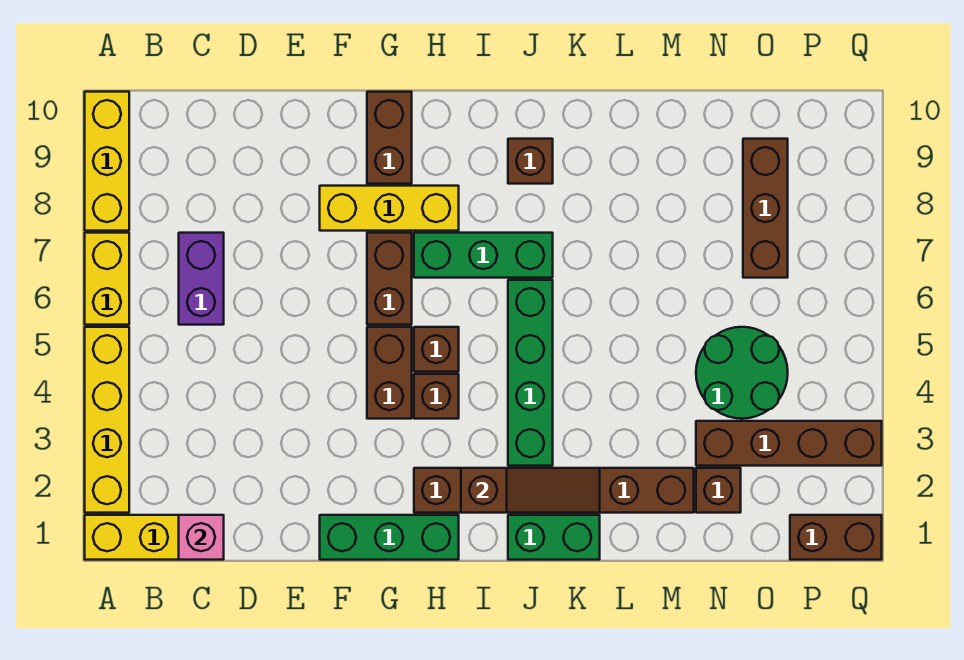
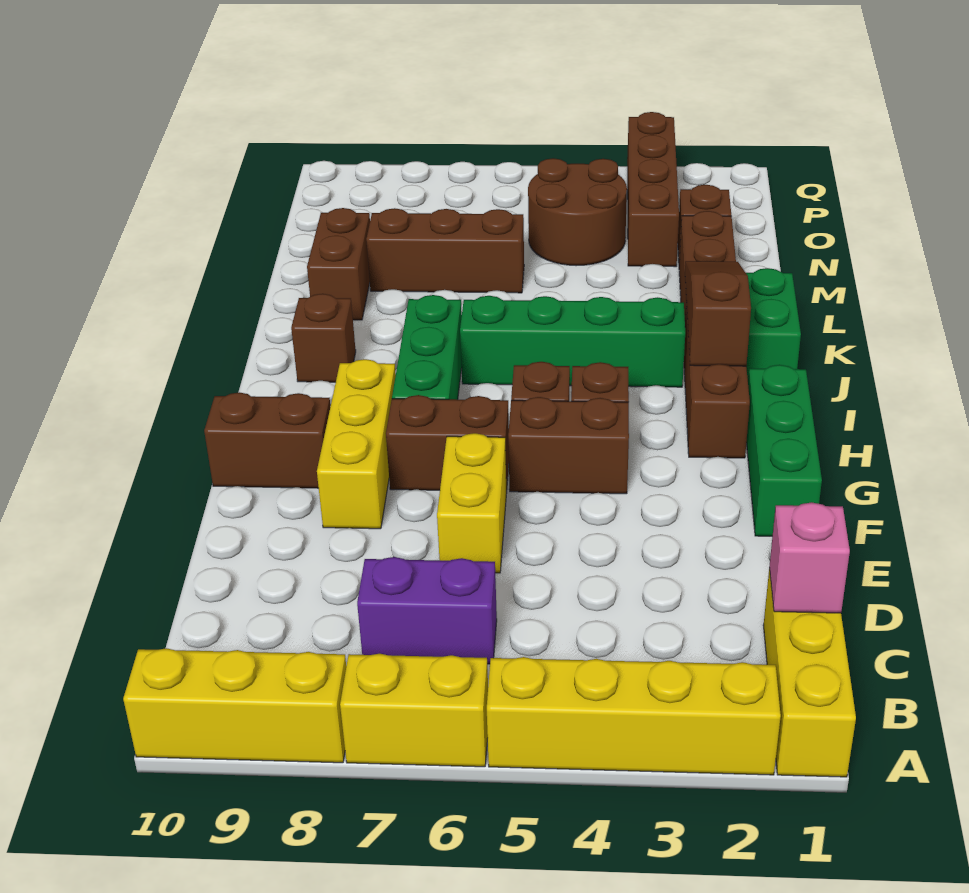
none -> yellow 1x2 brick [437,433,507,573]
green 2x2 round brick [696,327,788,419] -> brown 2x2 round brick [528,158,627,266]
brown 1x3 brick [743,139,788,278] -> brown 1x3 brick moved to [366,208,524,293]
brown 1x2 brick [790,515,882,560] -> brown 1x2 brick moved to [307,208,370,320]

